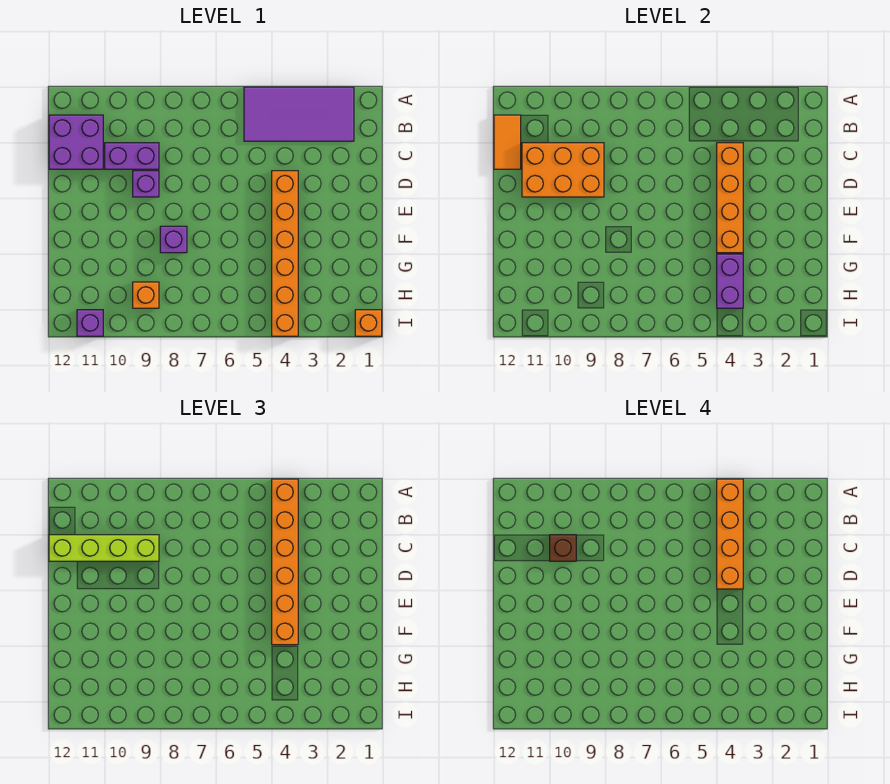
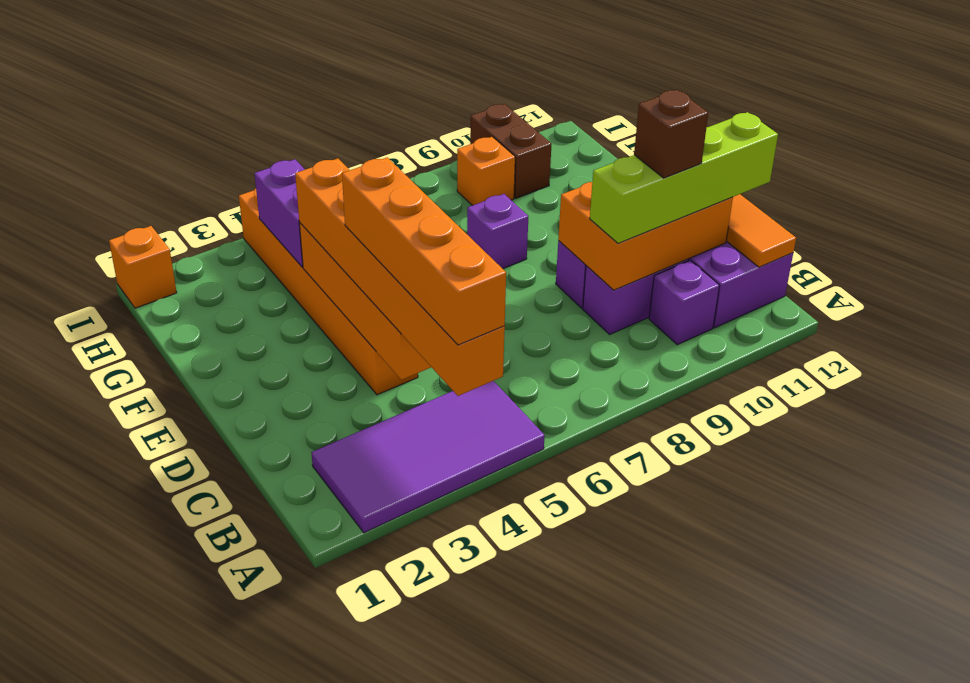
none -> brown 1x2 brick [470,104,552,198]
purple 1x1 brick [77,310,103,336] -> purple 1x1 brick moved to [649,260,720,345]

